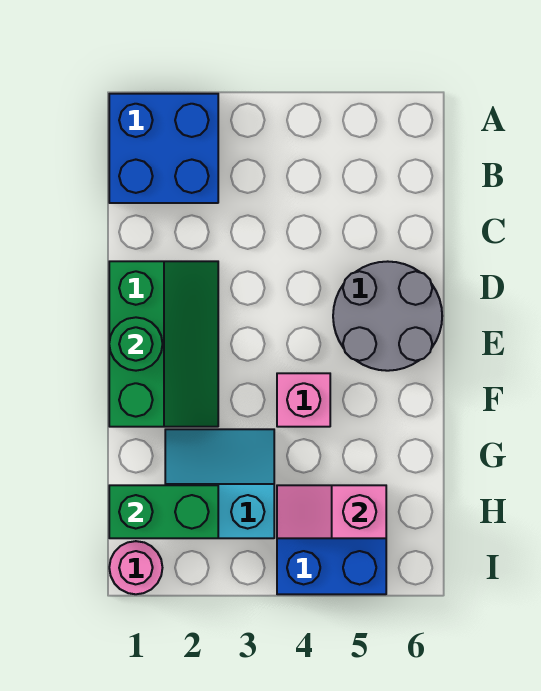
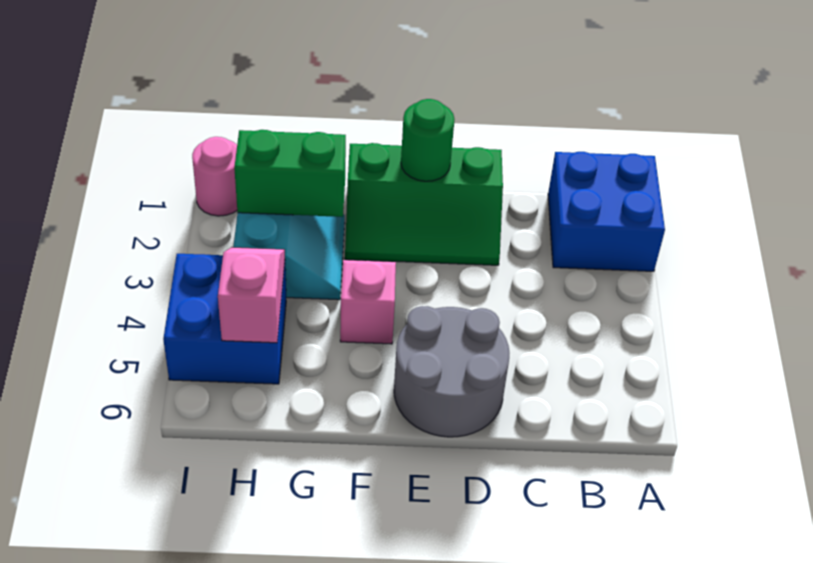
green 1x2 brick [109,485,218,538] -> green 1x2 brick turned to [234,130,346,217]

